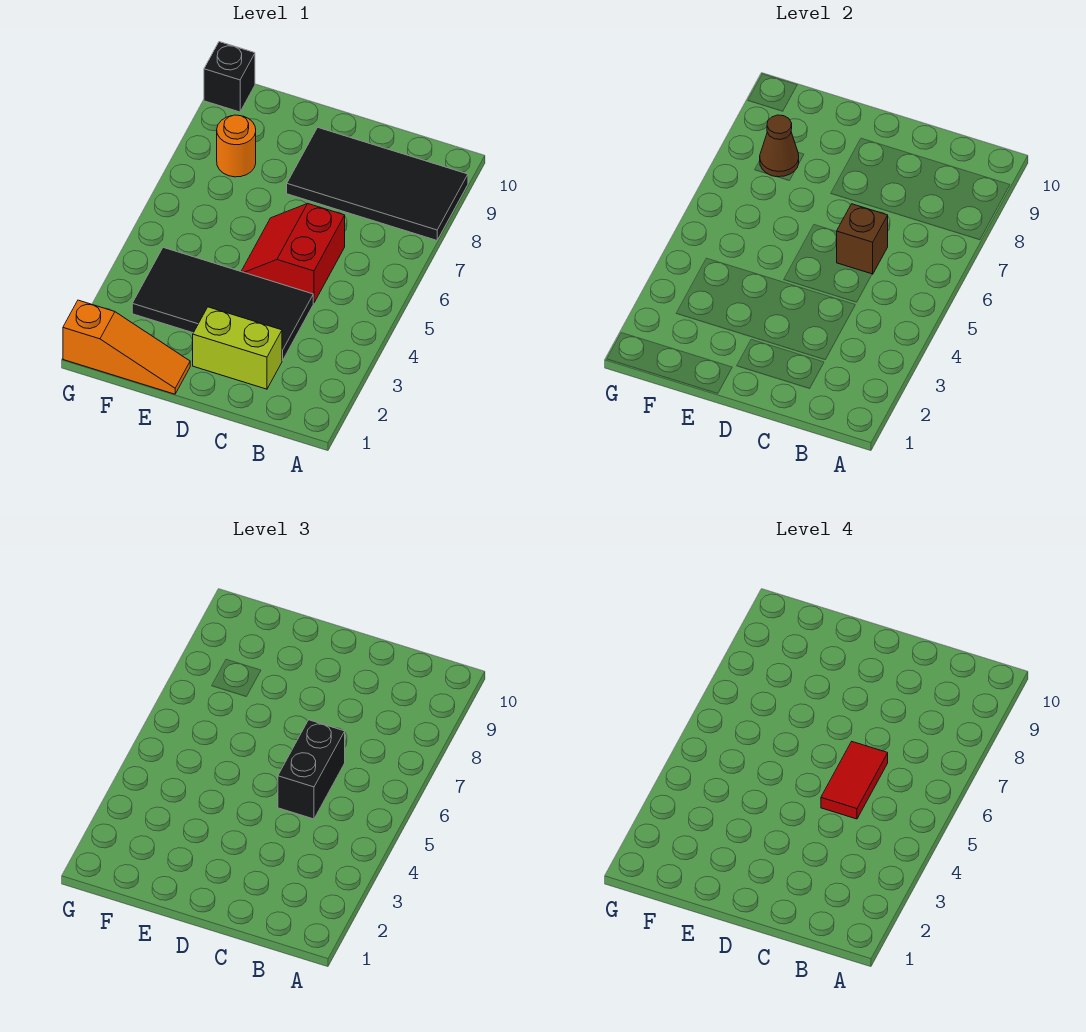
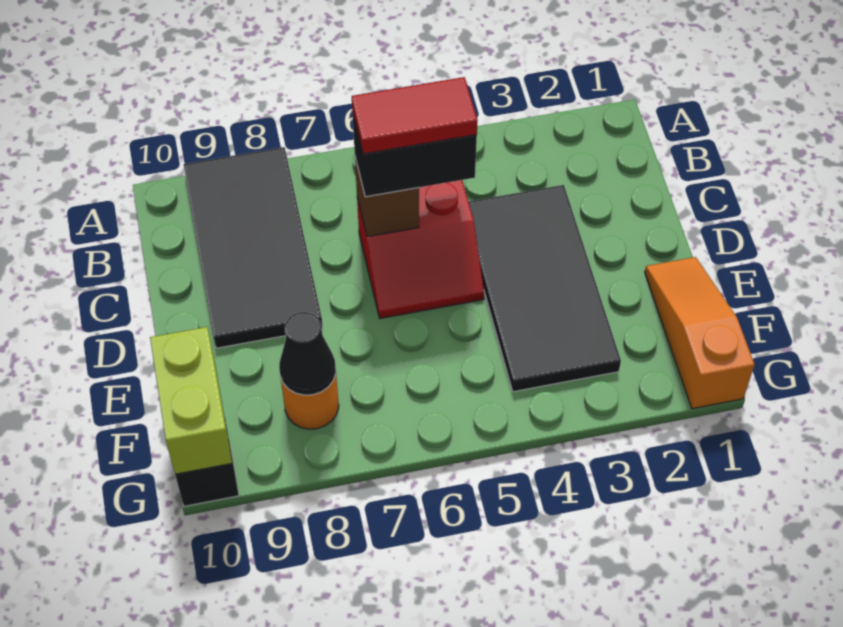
lime 1x2 brick [193,307,282,389] -> lime 1x2 brick moved to [150,327,232,474]
brown 1x1 cone [760,115,799,177] -> black 1x1 cone [279,312,336,395]

